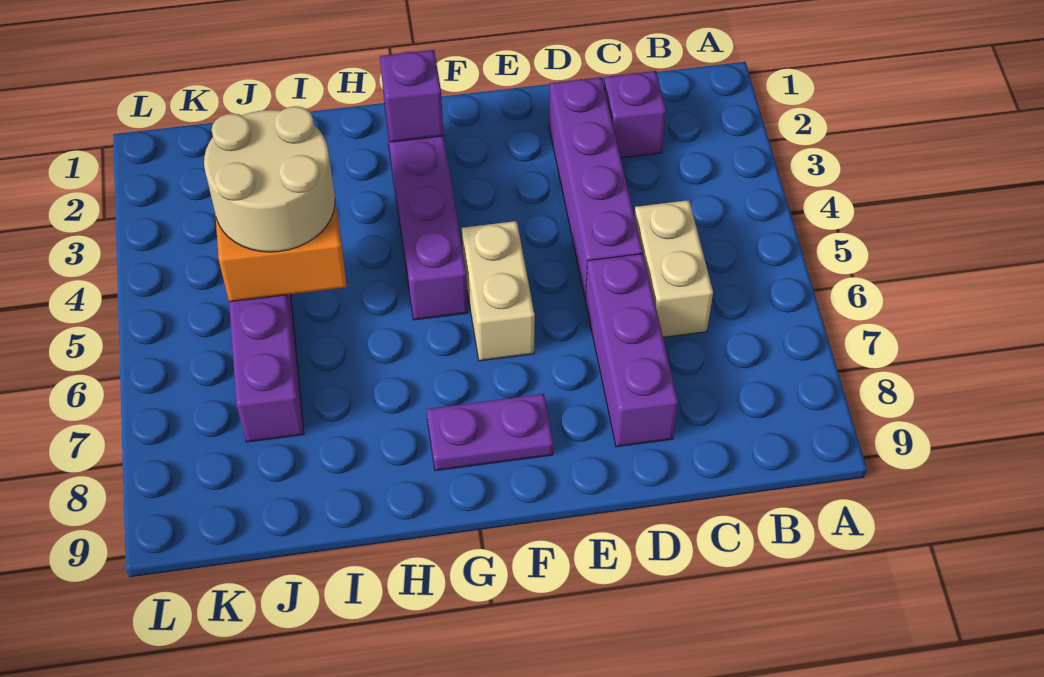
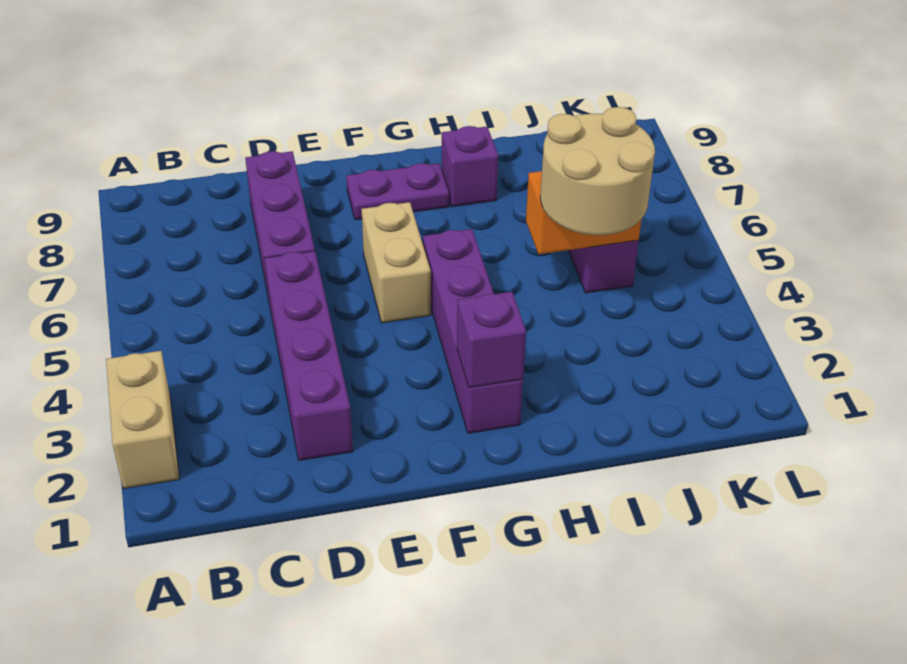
purple 1x1 brick [604,71,666,158] -> purple 1x1 brick moved to [442,126,498,207]
tan 1x2 brick [634,200,713,337] -> tan 1x2 brick moved to [106,351,179,489]

